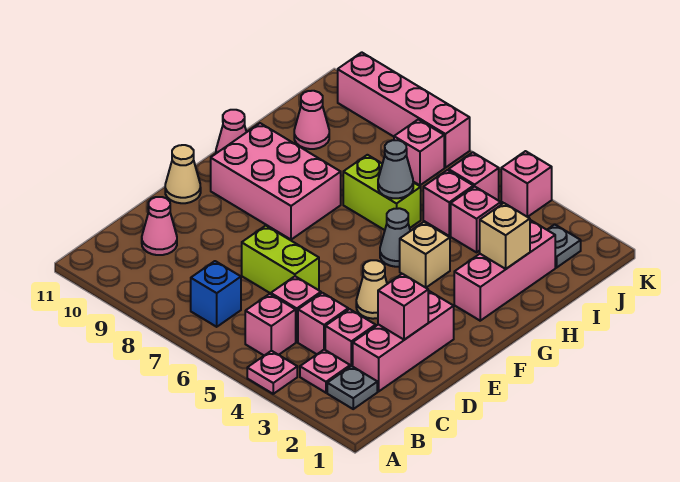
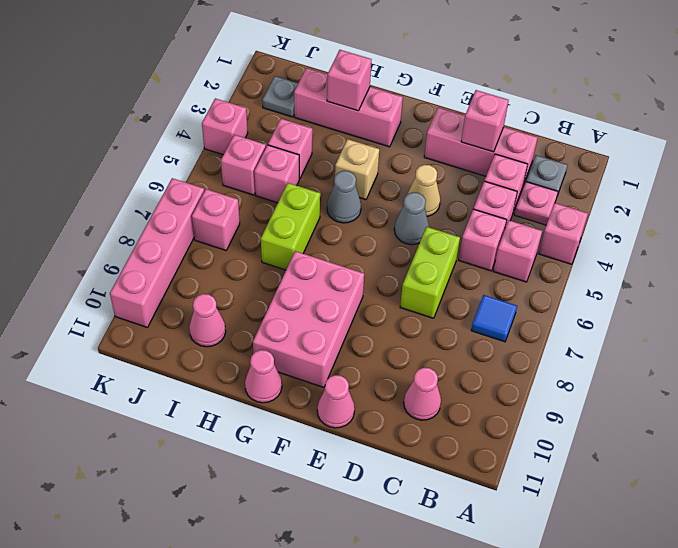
pink 1x1 plate [247,351,297,394] -> pink 1x1 brick [539,203,588,264]
blue 1x1 brick [191,261,241,327] -> blue 1x1 tile [471,295,517,342]
tan 1x1 cone [165,145,201,203] -> pink 1x1 cone [317,375,355,428]
tan 1x1 brick [480,203,530,269] -> pink 1x1 brick [327,50,372,111]
grey 1x1 cone [378,140,413,198] -> grey 1x1 cone moved to [394,192,429,245]

